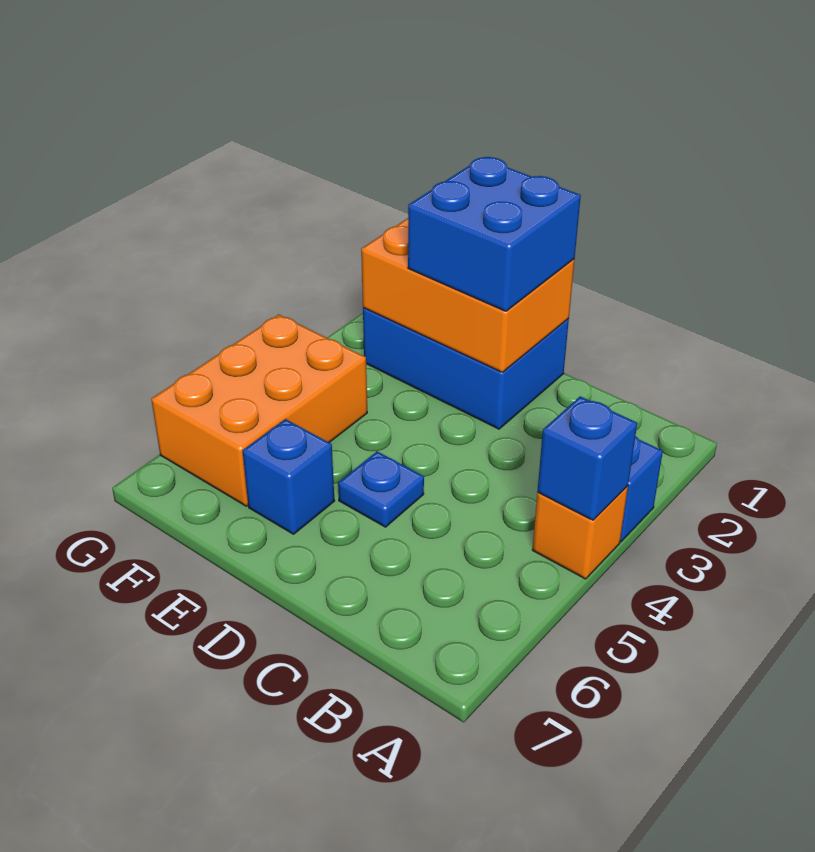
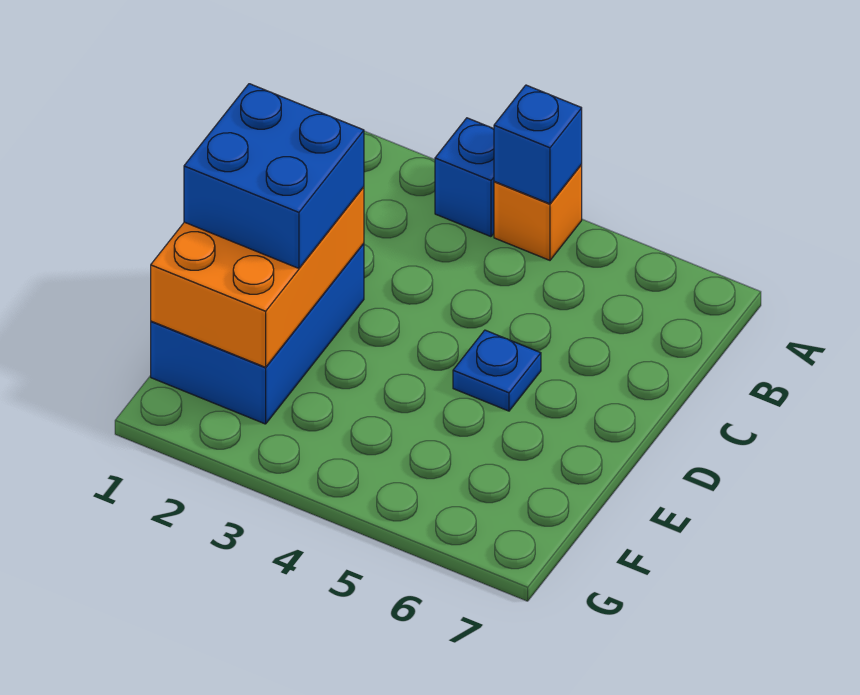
blue 1x1 brick [243,419,334,534] -> none
orange 2x3 brick [151,315,367,506] -> none

